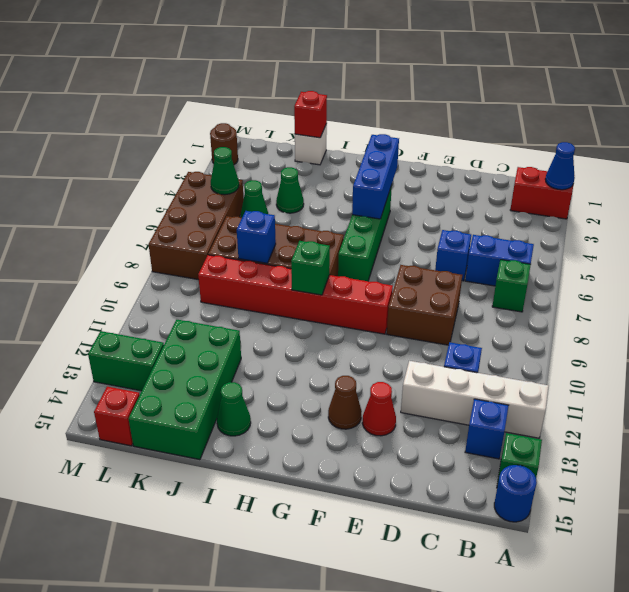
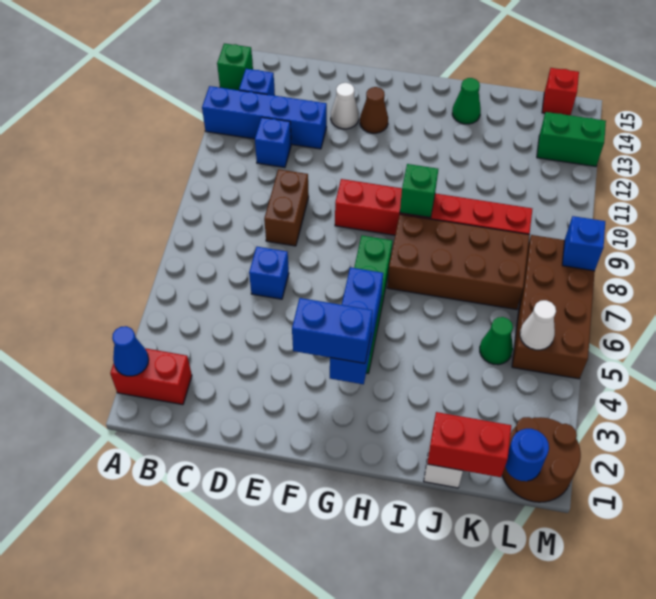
white 1x4 brick [401,361,549,438] -> blue 1x4 brick [202,86,327,149]
blue 1x1 round brick [494,465,537,522] -> blue 1x1 round brick moved to [505,429,549,481]
blue 1x2 brick [465,235,534,286] -> blue 1x2 brick moved to [292,298,373,363]
green 1x1 brick [492,260,531,312] -> none
brown 2x2 brick [387,265,462,345] -> brown 1x2 brick [264,169,309,246]
red 1x1 cone [362,382,396,436] -> white 1x1 cone [331,83,359,129]
red 1x1 brick [294,91,327,138] -> red 1x2 brick [427,412,511,477]
green 1x1 cone [276,167,304,213] -> none
blue 1x1 brick [237,211,276,263] -> blue 1x1 brick moved to [562,216,605,271]
green 2x4 brick [129,320,241,460] -> none
green 1x1 cone [211,147,239,195] -> white 1x1 cone [520,300,556,350]
brown 1x1 round brick [210,123,238,164] -> brown 2x2 round brick [502,417,581,502]

